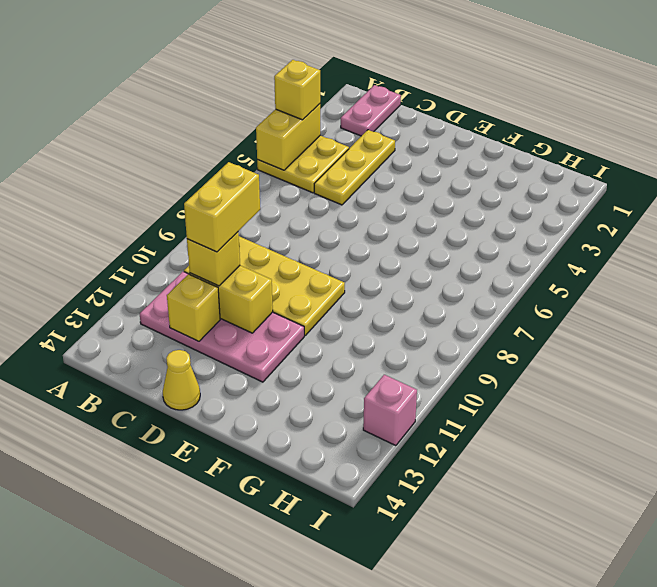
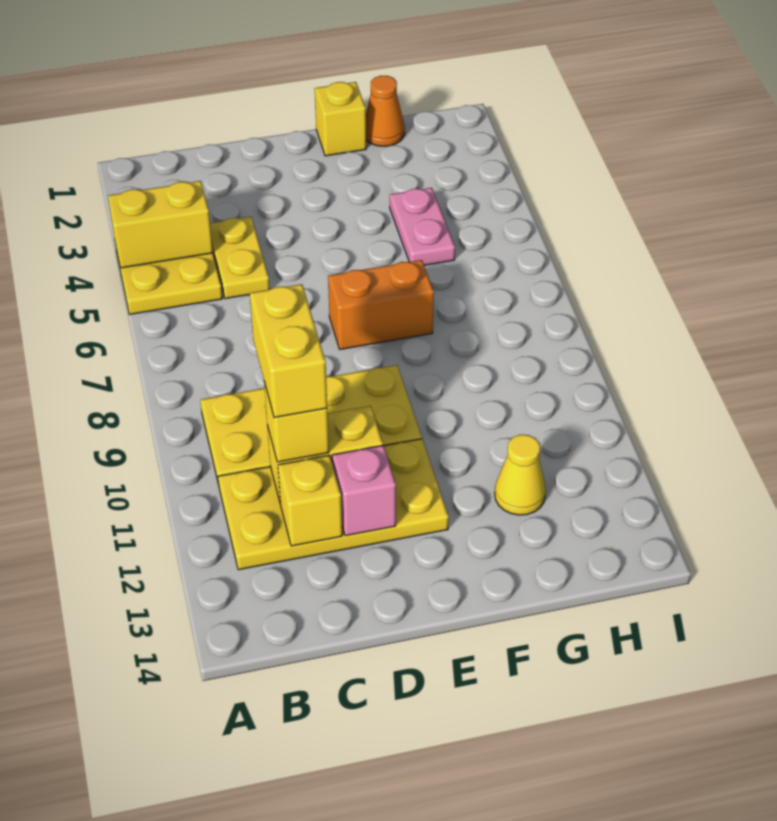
yellow 1x2 brick [256,104,320,170] -> yellow 1x2 brick turned to [108,181,213,268]
yellow 1x1 brick [274,60,320,120] -> yellow 1x1 brick moved to [315,82,366,156]
pink 1x2 plate [341,85,401,136] -> pink 1x2 plate moved to [390,188,455,265]
pink 2x4 plate [140,272,304,382] -> yellow 2x4 plate [218,439,449,570]
yellow 1x3 plate [314,130,395,205] -> yellow 1x2 plate [210,217,270,299]
yellow 1x1 cone [163,350,200,410] -> yellow 1x1 cone moved to [495,435,546,515]
none -> orange 1x2 brick [328,260,434,349]
none -> orange 1x1 cone [366,76,405,146]
pink 1x1 brick [363,375,417,446] -> pink 1x1 brick moved to [332,446,396,536]

